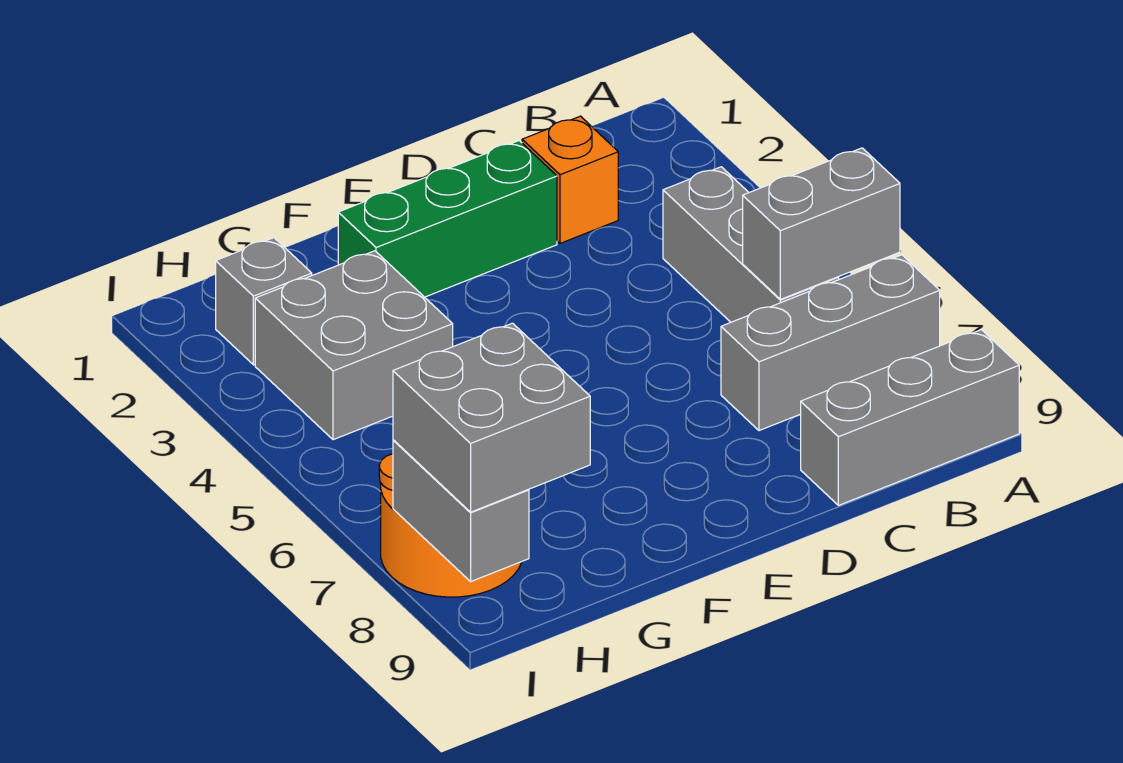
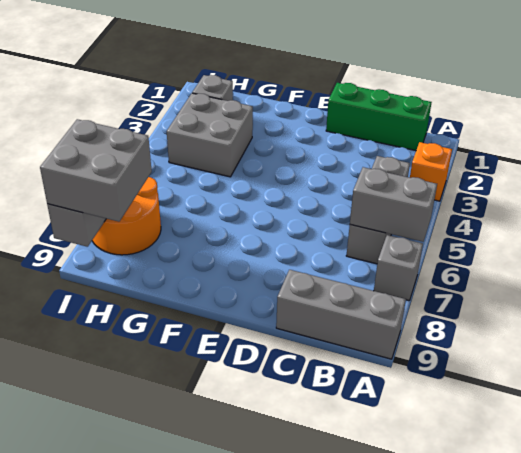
grey 1x3 brick [721,255,940,431] -> grey 1x1 brick [374,235,423,301]
orange 1x1 brick [522,116,618,243] -> orange 1x1 brick moved to [410,142,452,201]
green 1x3 brick [338,141,557,297] -> green 1x3 brick moved to [326,83,432,151]

